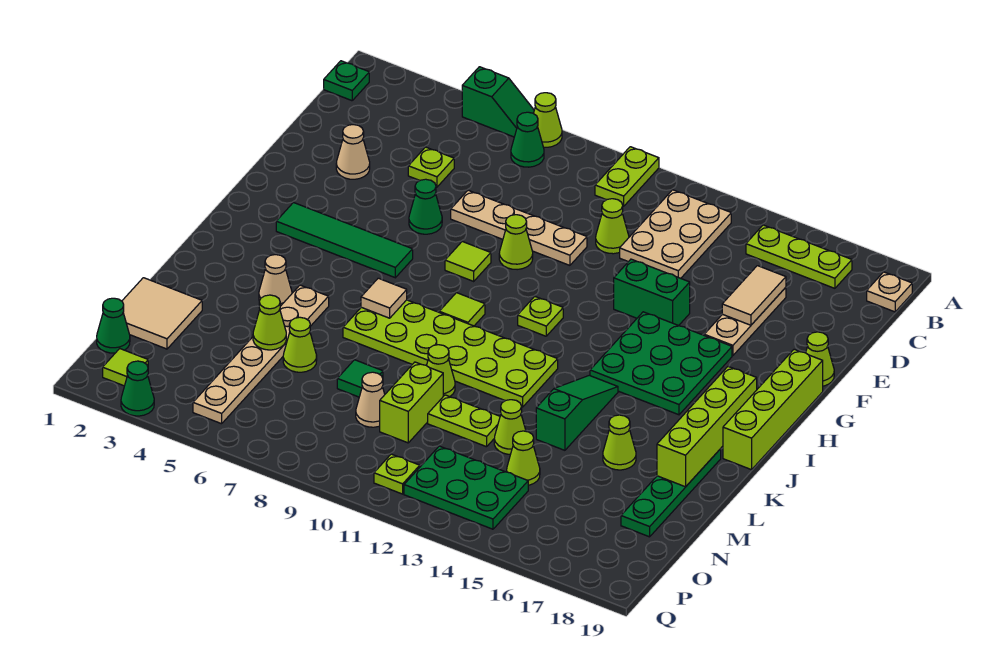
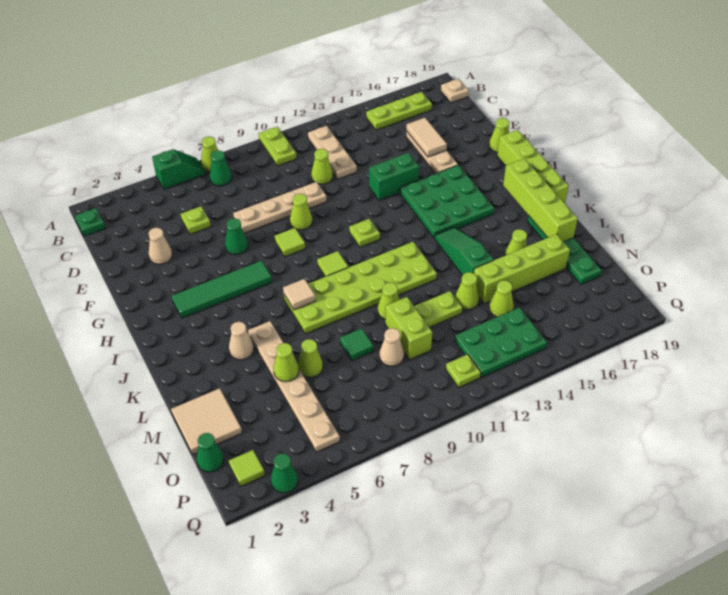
tan 2x3 plate [620,190,731,278] -> tan 1x3 plate [308,126,357,179]
none -> lime 1x4 brick [474,234,570,304]

